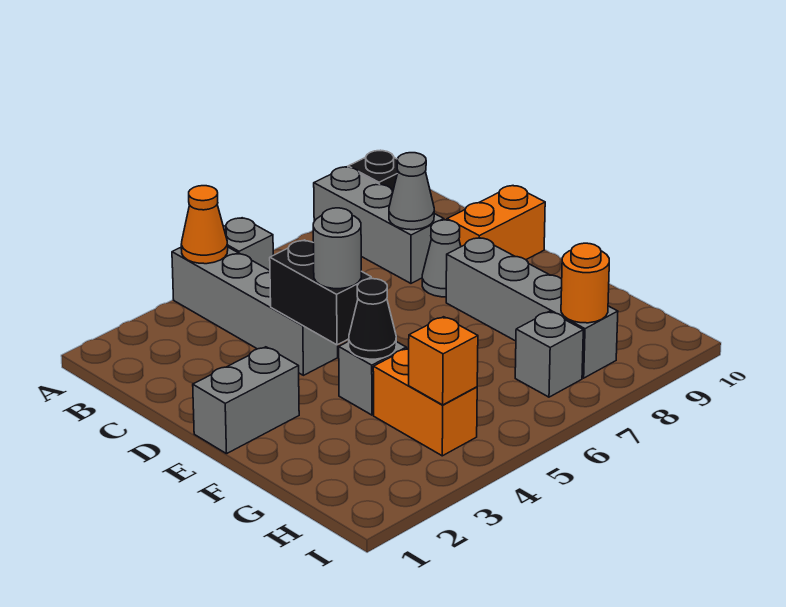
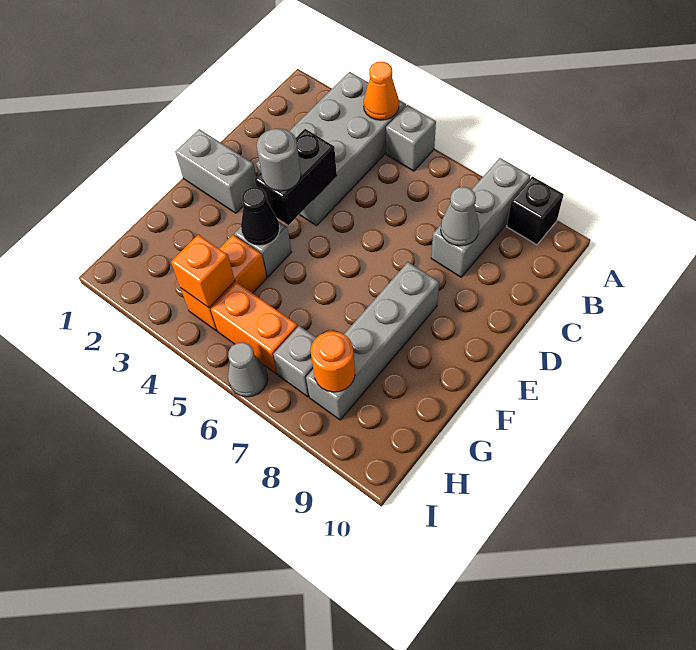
grey 1x4 brick [172,247,338,375] -> grey 2x4 brick [256,72,406,226]
grey 1x1 cone [422,220,461,297] -> grey 1x1 cone moved to [228,342,268,397]
orange 1x2 brick [447,186,545,260] -> orange 1x2 brick moved to [211,282,298,374]

